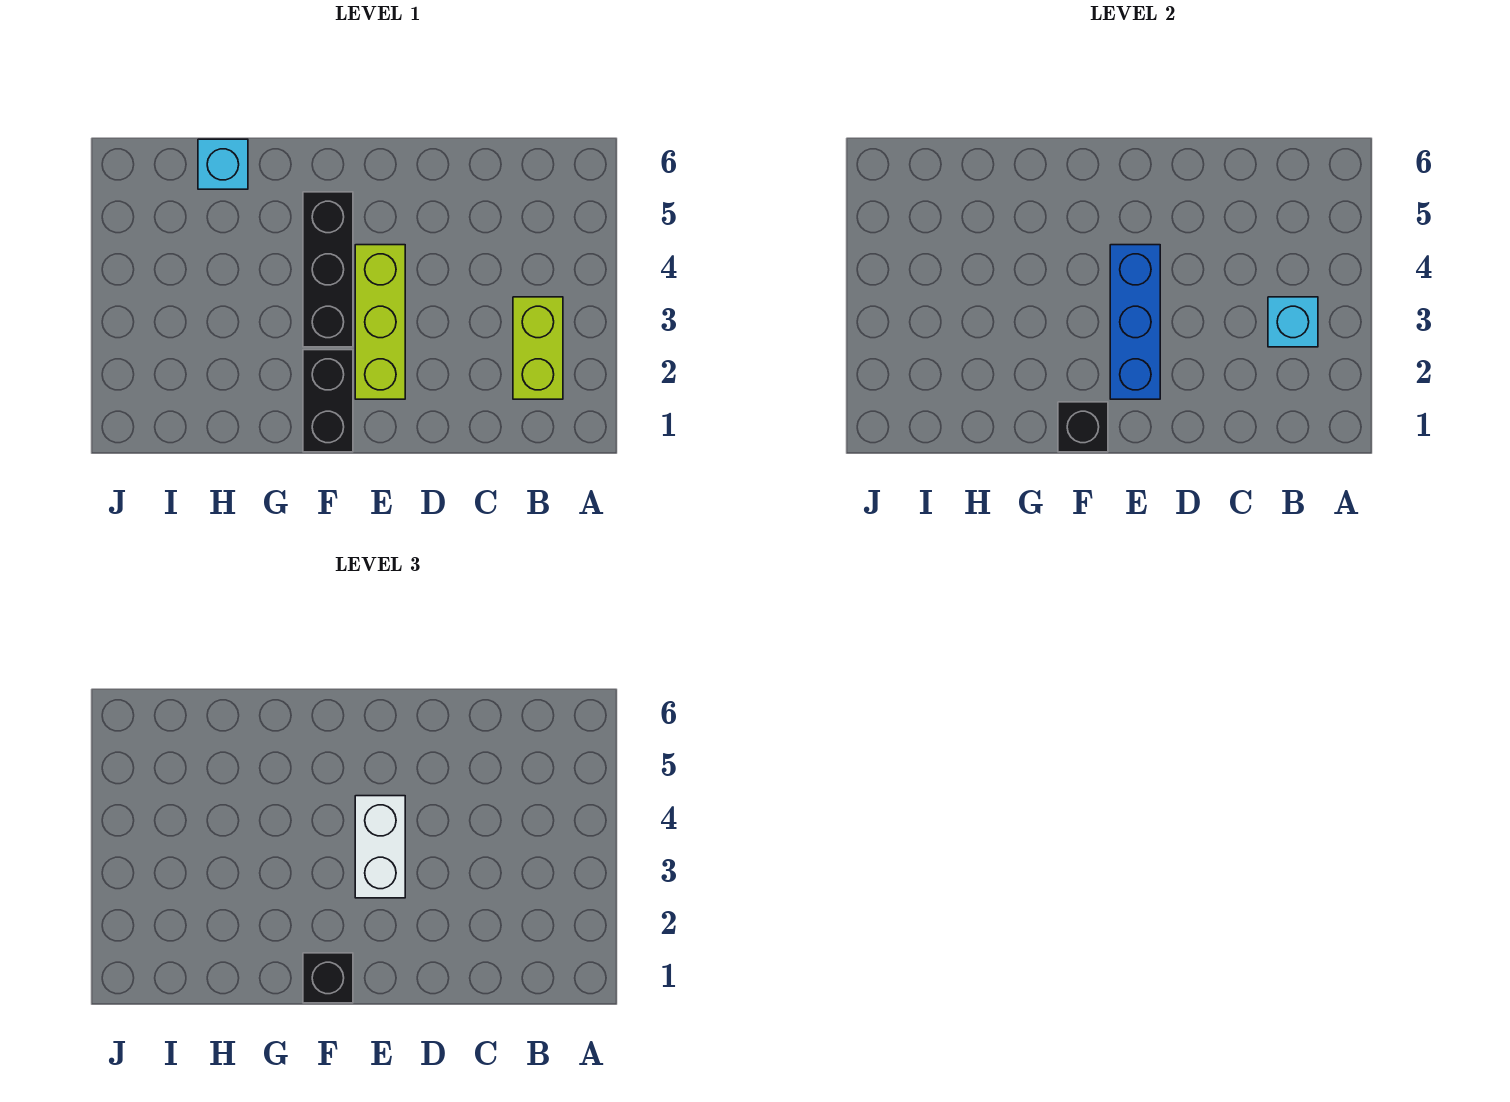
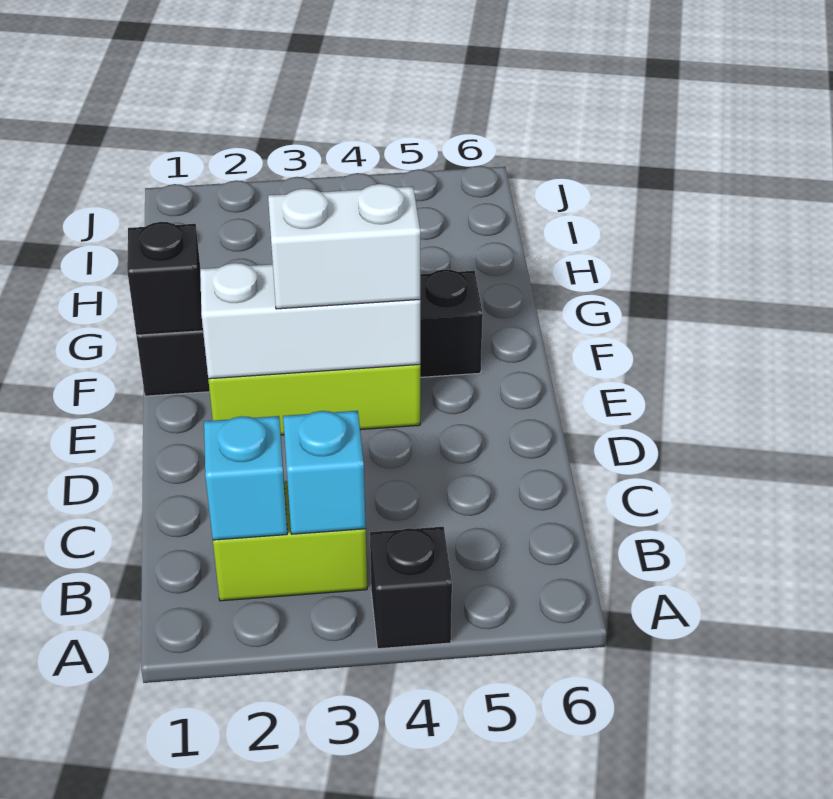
blue 1x3 brick [1110,245,1160,399] -> white 1x3 brick [200,263,420,379]
black 1x1 brick [303,953,353,1003] -> black 1x1 brick moved to [370,527,452,649]
cyan 1x1 brick [198,139,248,189] -> cyan 1x1 brick moved to [204,416,287,540]

